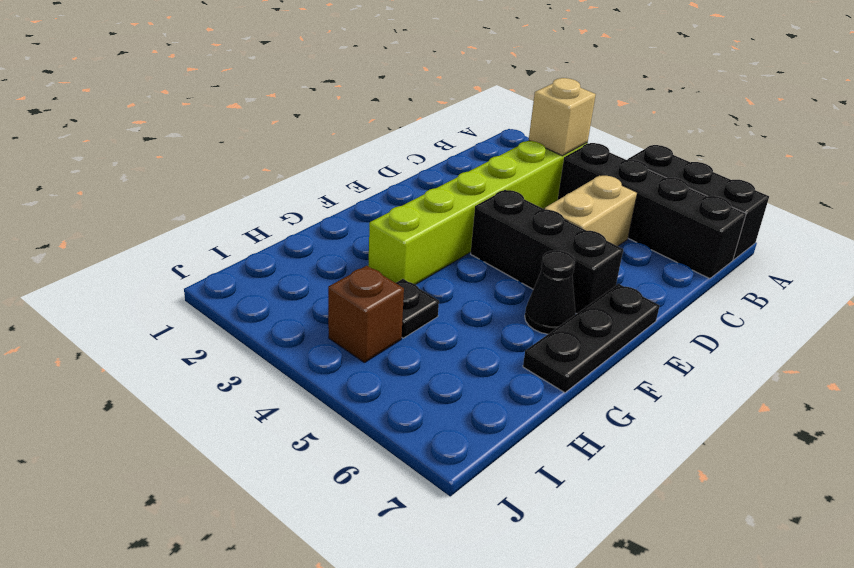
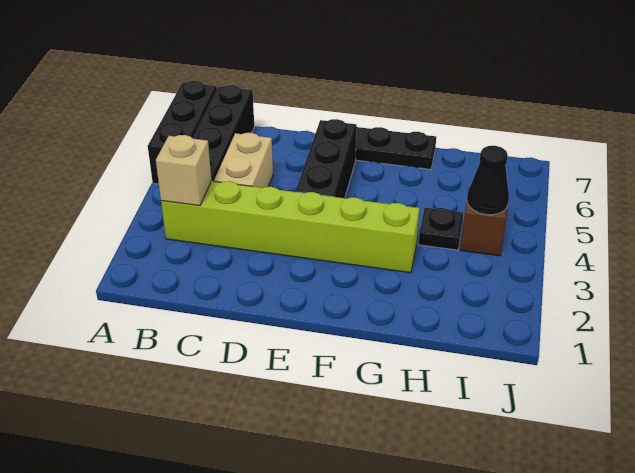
tan 1x2 brick [545,176,637,246] -> tan 1x2 brick turned to [214,133,273,188]
black 1x1 cone [525,250,576,334] -> black 1x1 cone moved to [467,146,509,215]

